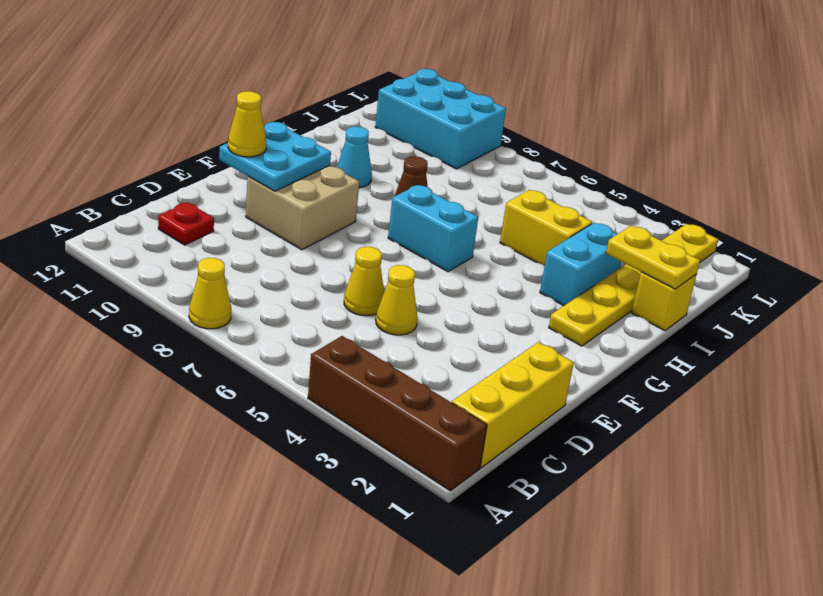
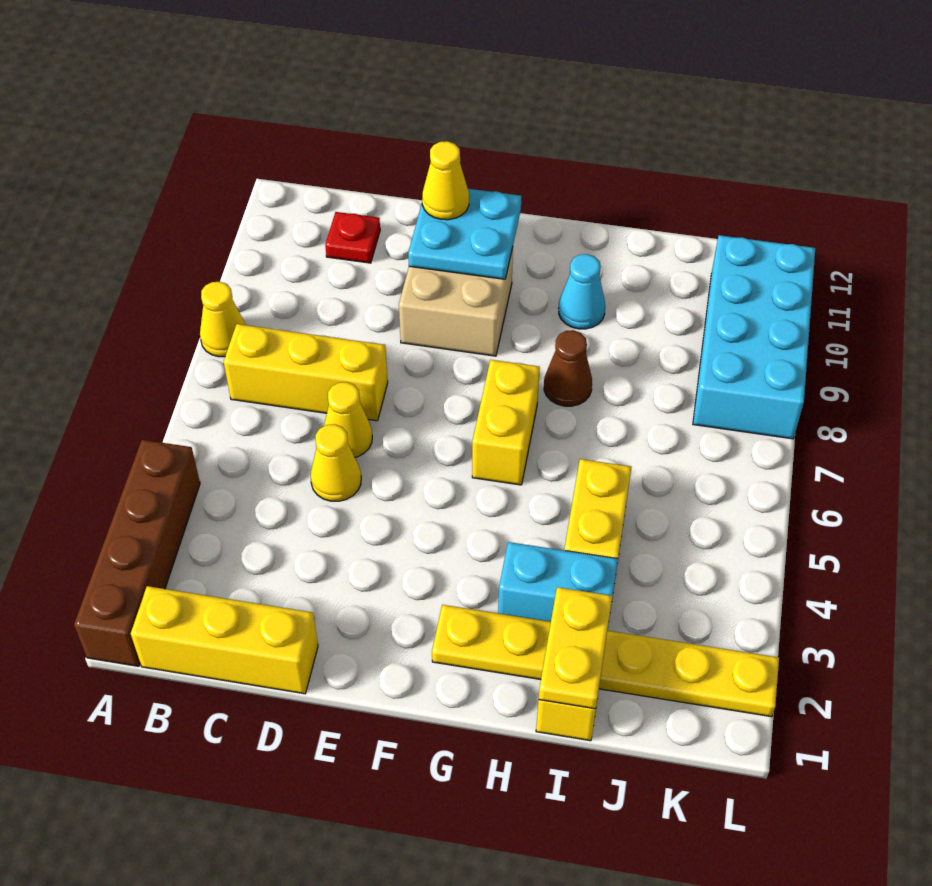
none -> yellow 1x3 brick [224,324,388,421]
cyan 1x2 brick [388,185,478,272] -> yellow 1x2 brick [472,360,540,485]
cyan 2x3 brick [375,69,506,169] -> cyan 2x4 brick [693,235,815,439]

